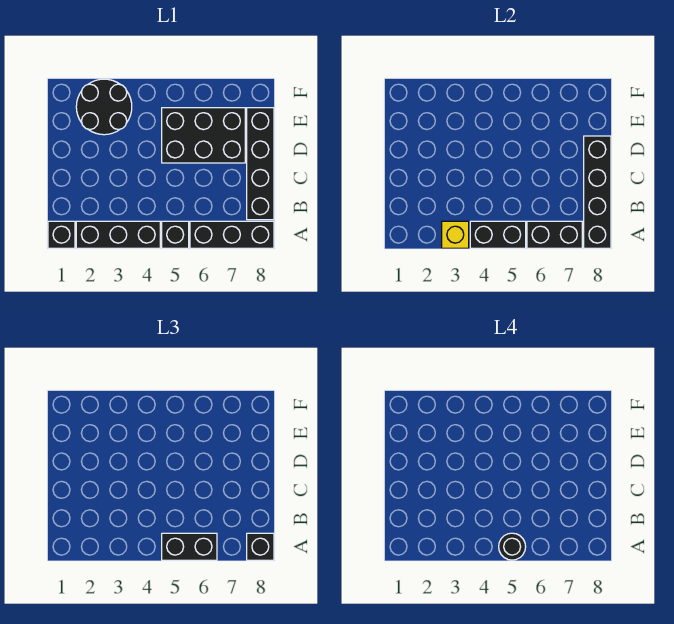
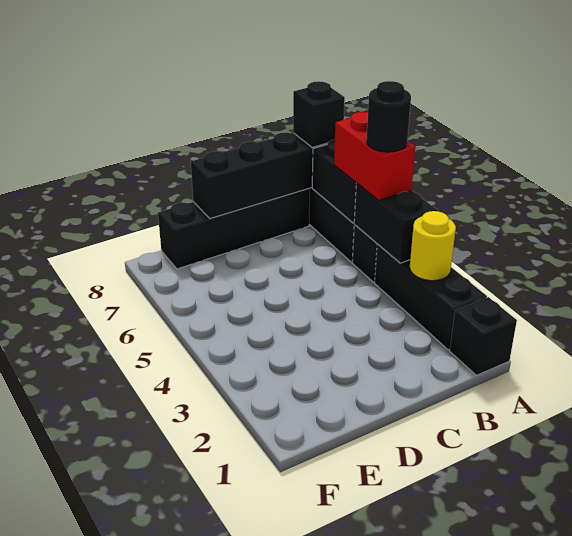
yellow 1x1 brick [442,221,469,248] -> yellow 1x1 round brick [410,211,456,281]
black 1x2 brick [162,533,217,560] -> red 1x2 brick [334,112,415,200]
black 2x3 brick [162,108,245,163] -> none
black 2x2 round brick [76,79,132,135] -> none

